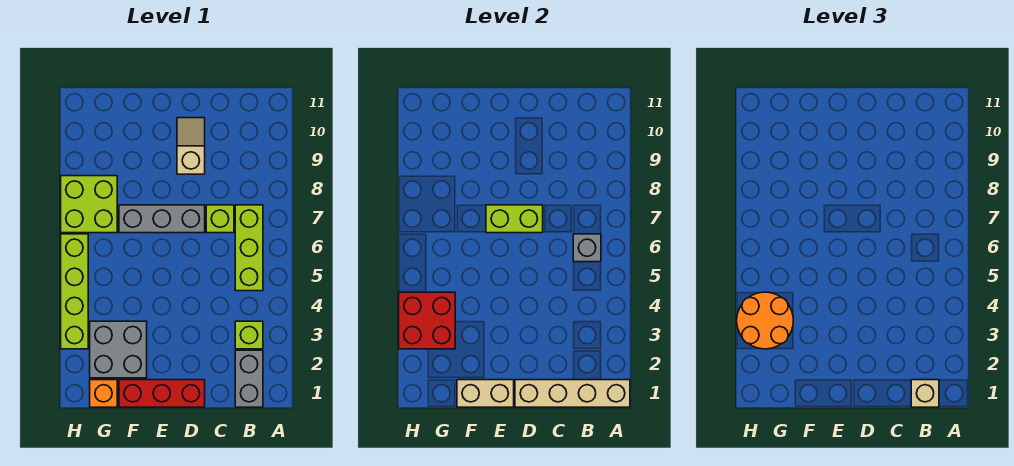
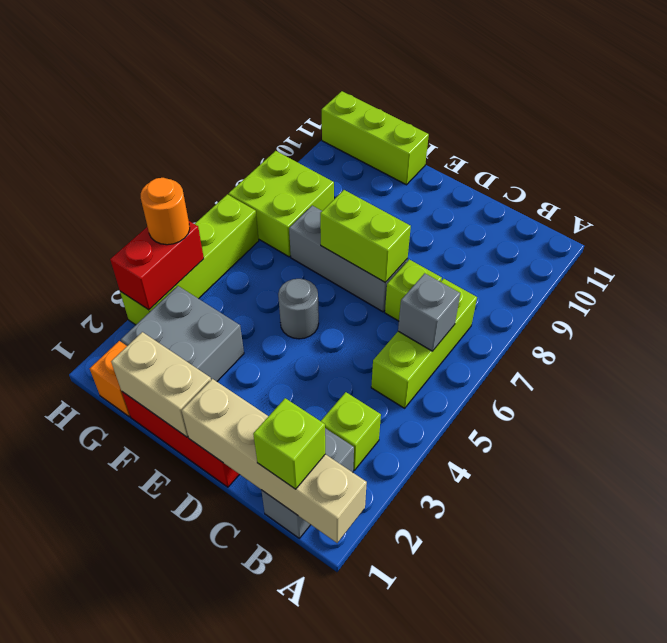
tan 1x1 brick [911,380,939,407] -> lime 1x1 brick [253,398,325,489]
tan 1x2 slope [177,118,205,174] -> none
none -> grey 1x1 round brick [278,279,319,339]
none -> lime 1x3 brick [322,91,429,185]
red 2x2 brick [399,292,455,349] -> red 1x2 brick [110,221,204,310]
orange 2x2 round brick [737,292,793,349] -> orange 1x1 round brick [141,178,190,245]

